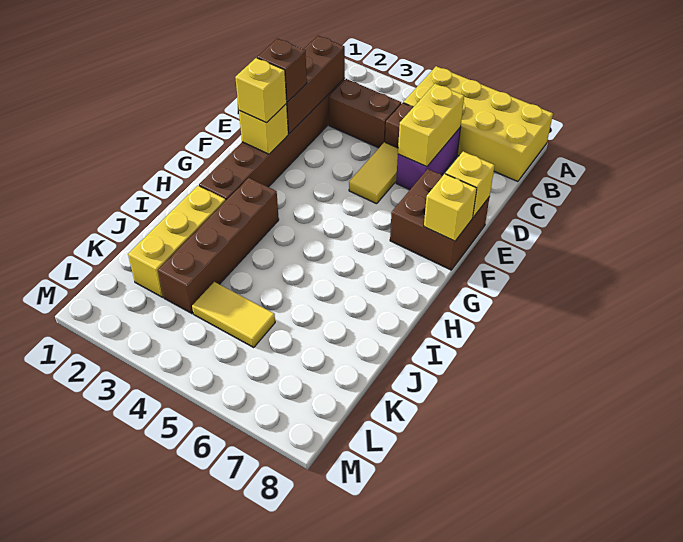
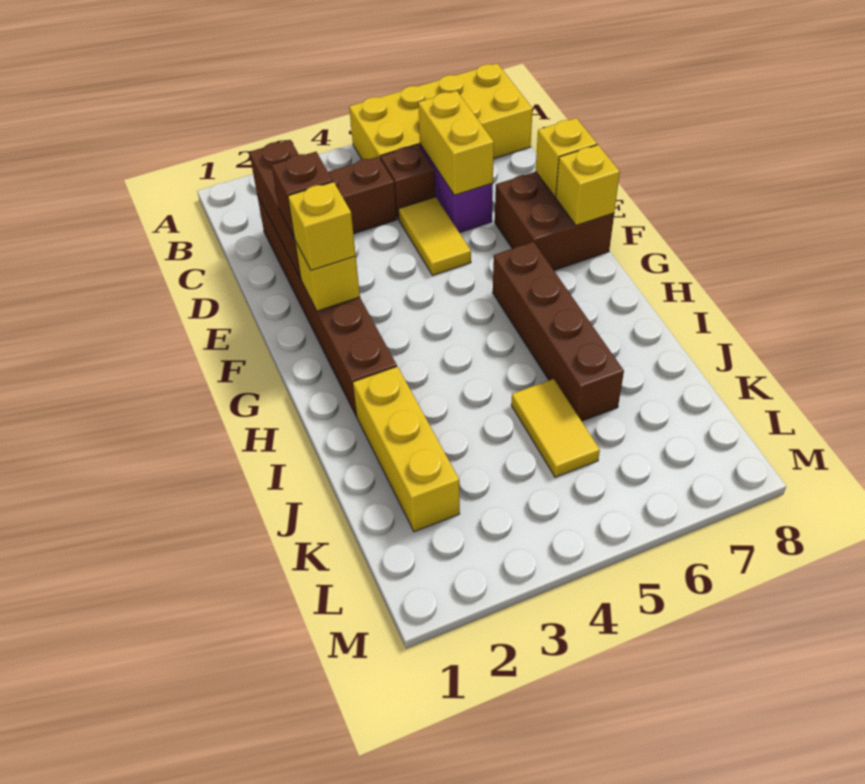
brown 1x4 brick [158,178,279,314] -> brown 1x4 brick moved to [493,242,624,421]
yellow 1x2 tile [192,282,275,347] -> yellow 1x2 tile turned to [511,379,600,477]

